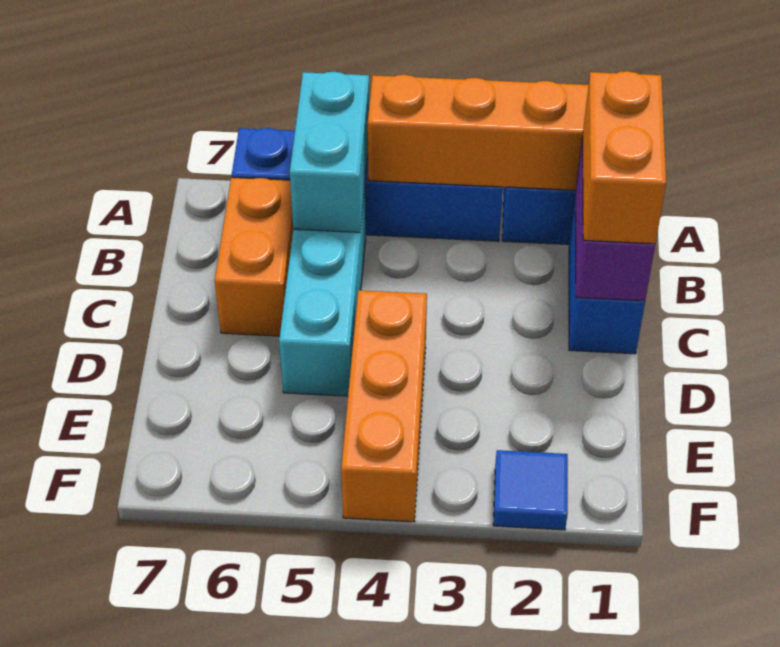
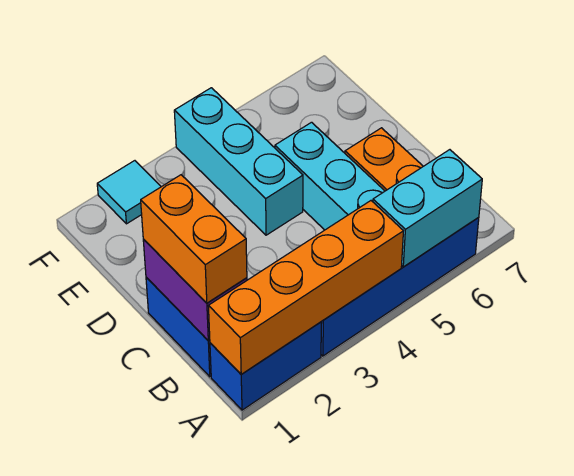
cyan 1x2 brick [290,72,369,232] -> cyan 1x2 brick turned to [373,150,482,267]
orange 1x3 brick [341,290,427,522] -> cyan 1x3 brick [174,88,303,235]
blue 1x1 tile [493,450,568,530] -> cyan 1x1 tile [97,161,161,224]

